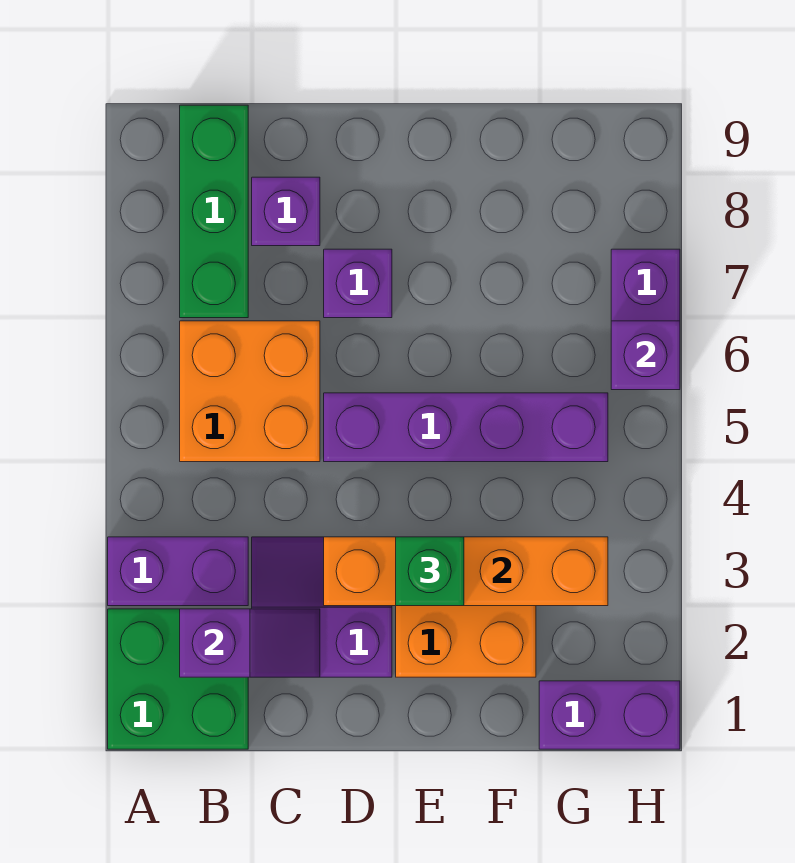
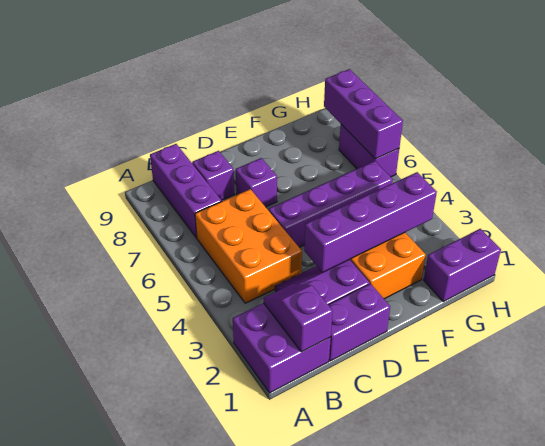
green 2x2 brick [108,609,248,749] -> purple 2x2 brick [233,303,331,393]
purple 1x2 brick [108,537,248,606] -> purple 1x2 brick moved to [329,284,390,361]
purple 1x2 slope [180,609,320,677] -> purple 1x2 slope turned to [263,284,333,352]
orange 2x2 brick [180,321,320,462] -> orange 2x3 brick [195,189,302,303]
green 1x3 brick [180,105,248,318] -> purple 1x3 brick [150,144,222,238]
orange 1x4 brick [324,537,608,606] -> purple 1x4 brick [304,172,437,272]
green 1x1 brick [396,537,464,606] -> none
purple 1x1 brick [611,321,680,390] -> purple 1x3 brick [324,69,403,159]

